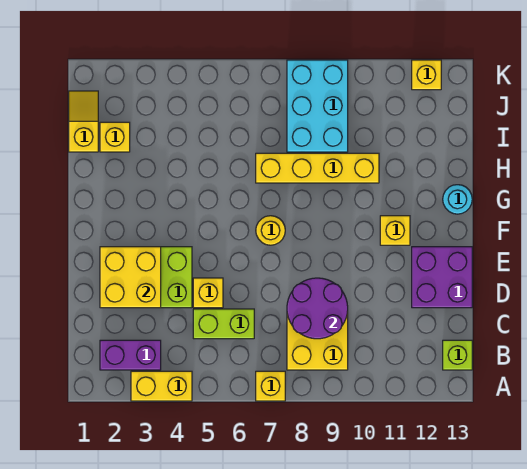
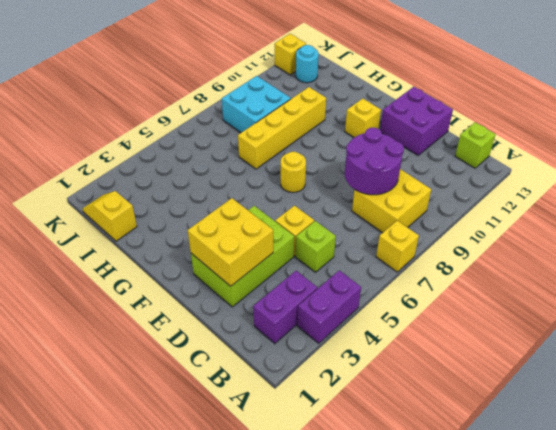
yellow 1x2 brick [131,371,192,401] -> purple 1x2 brick [297,270,361,343]
lime 1x2 brick [193,309,254,339] -> lime 1x1 brick [296,221,336,272]
cyan 1x1 round brick [443,185,472,214] -> cyan 1x1 round brick moved to [296,45,319,83]
yellow 1x1 brick [100,122,130,152] -> none
cyan 2x3 brick [287,60,348,152] -> cyan 2x2 brick [222,76,291,133]

